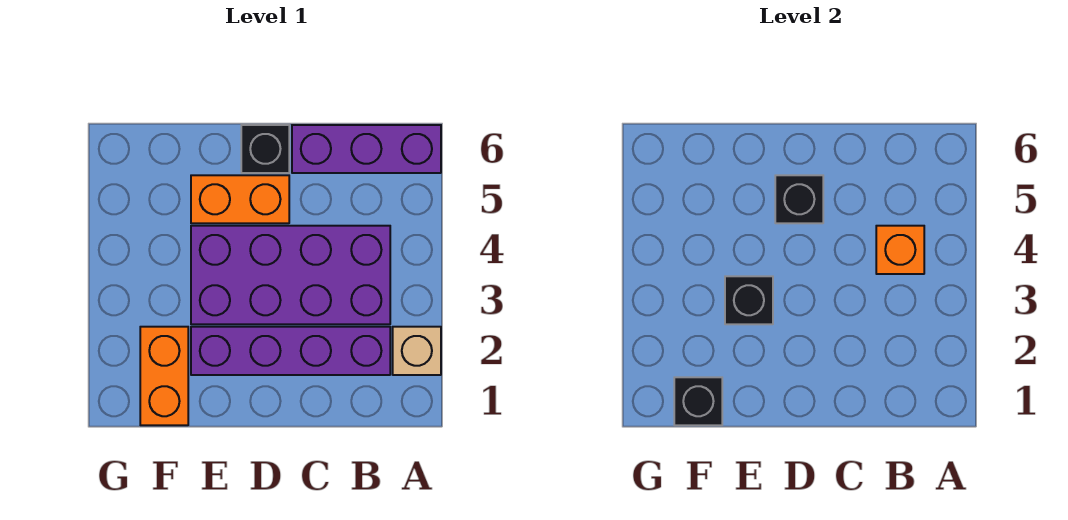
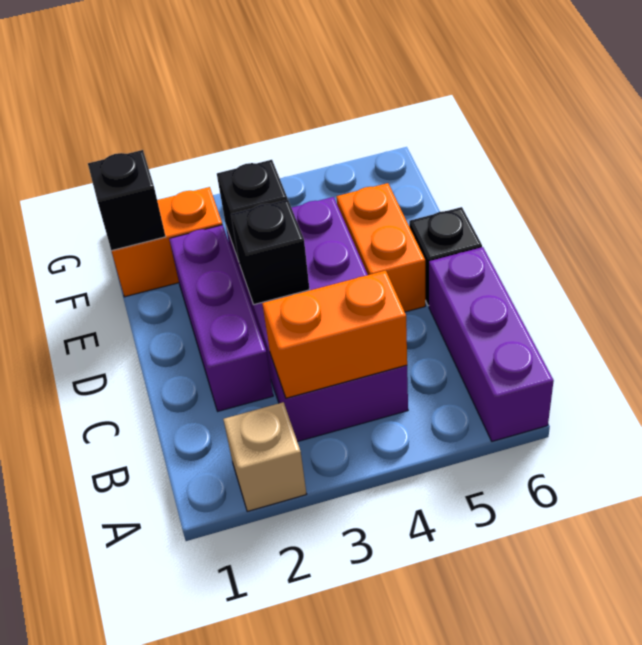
purple 1x4 brick [191,327,390,375] -> purple 1x3 brick [169,225,273,411]
orange 1x1 brick [876,226,924,274] -> orange 1x2 brick [262,270,407,398]
black 1x1 brick [775,175,823,223] -> black 1x1 brick moved to [231,199,310,305]

